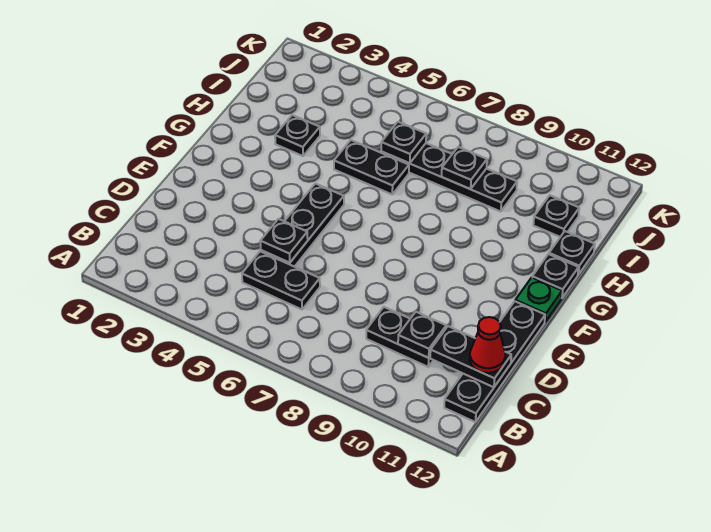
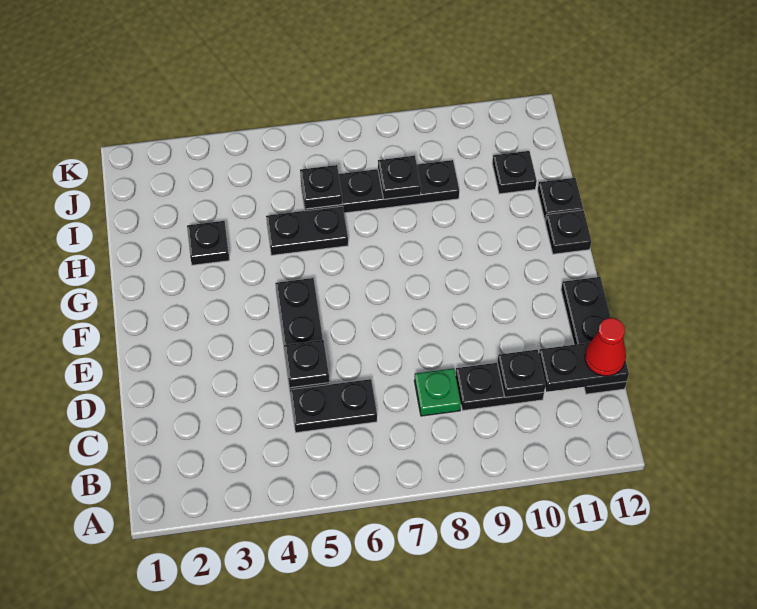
black 1x4 plate [444,301,545,422] -> black 1x3 plate [561,277,627,394]
green 1x1 plate [515,278,562,322] -> green 1x1 plate moved to [414,368,461,416]

